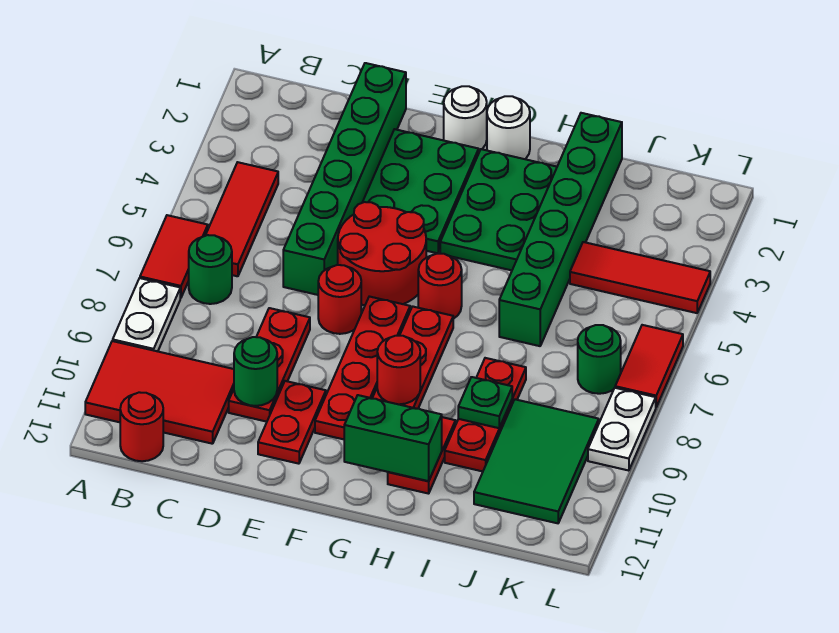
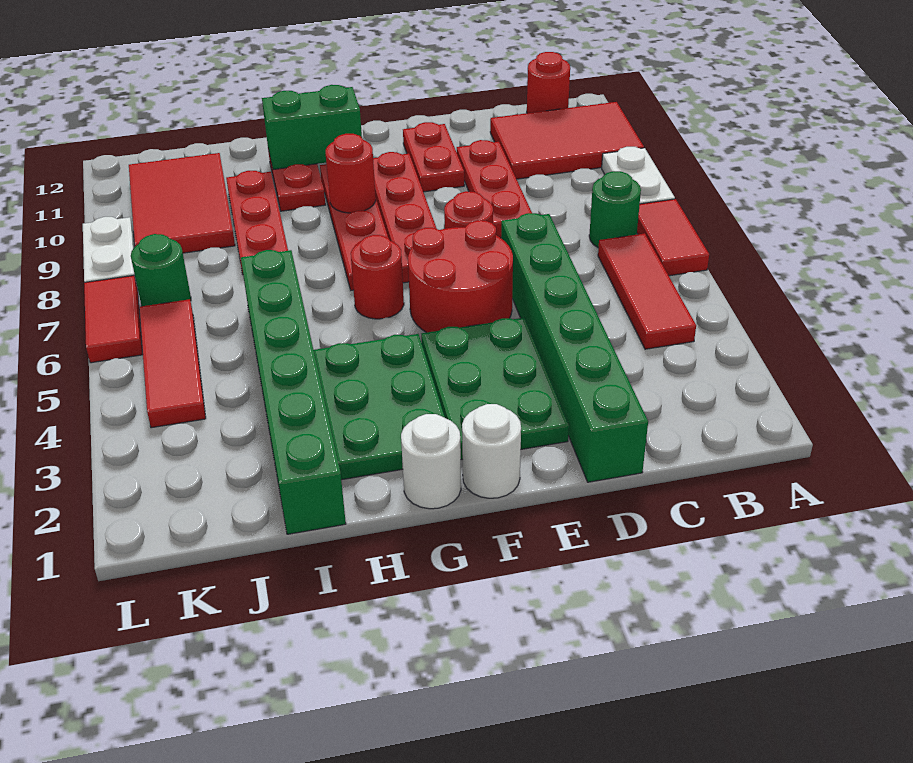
green 1x1 round brick [234,337,277,406] -> none
green 1x1 plate [458,377,512,428] -> none
red 1x3 tile [570,242,710,313] -> red 1x3 tile turned to [139,299,206,428]
green 2x3 tile [474,399,599,523] -> red 2x3 tile [129,153,235,253]

